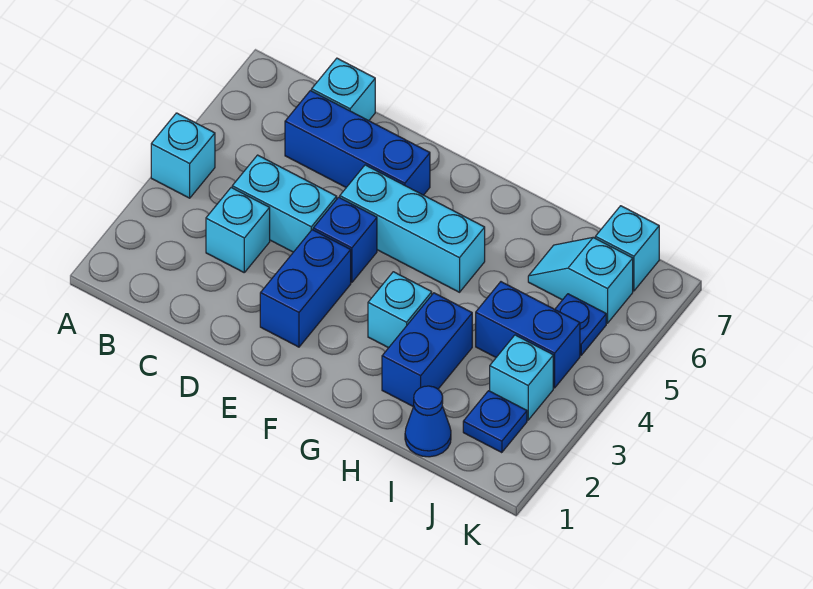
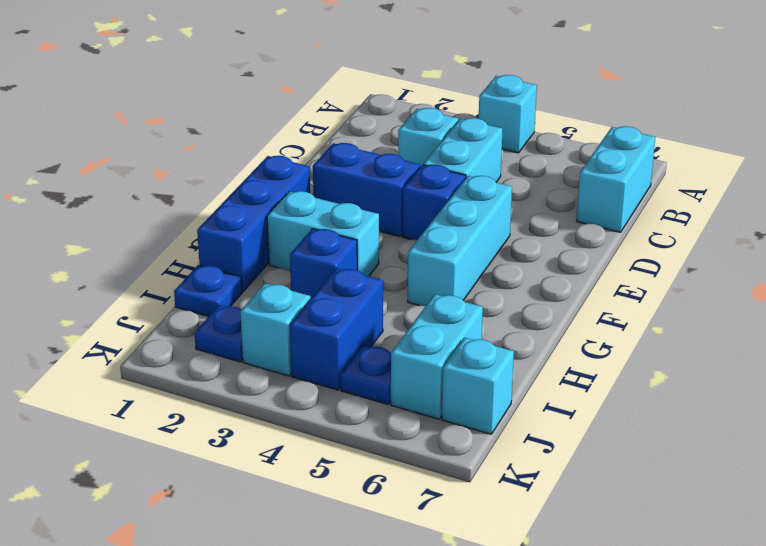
blue 1x3 brick [285,91,430,195] -> blue 1x3 brick moved to [197,156,310,292]
cyan 1x1 brick [312,58,375,121] -> cyan 1x2 brick [577,126,655,232]
cyan 1x1 brick [368,272,432,348] -> cyan 1x2 brick [267,191,379,276]
blue 1x2 brick [382,293,472,407] -> blue 1x1 brick [290,229,357,298]
blue 1x1 cone [405,386,451,457] -> blue 1x1 plate [174,265,242,317]
cyan 1x2 slope [528,238,633,323] -> cyan 1x2 brick [391,294,483,419]

